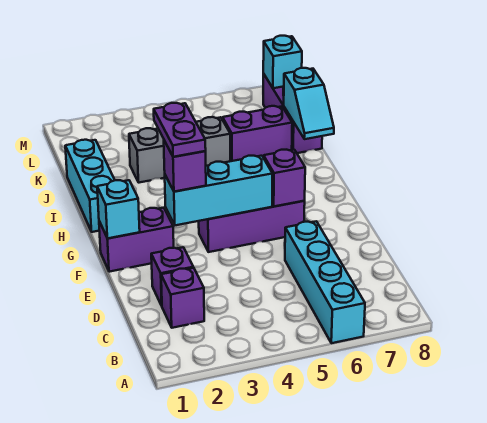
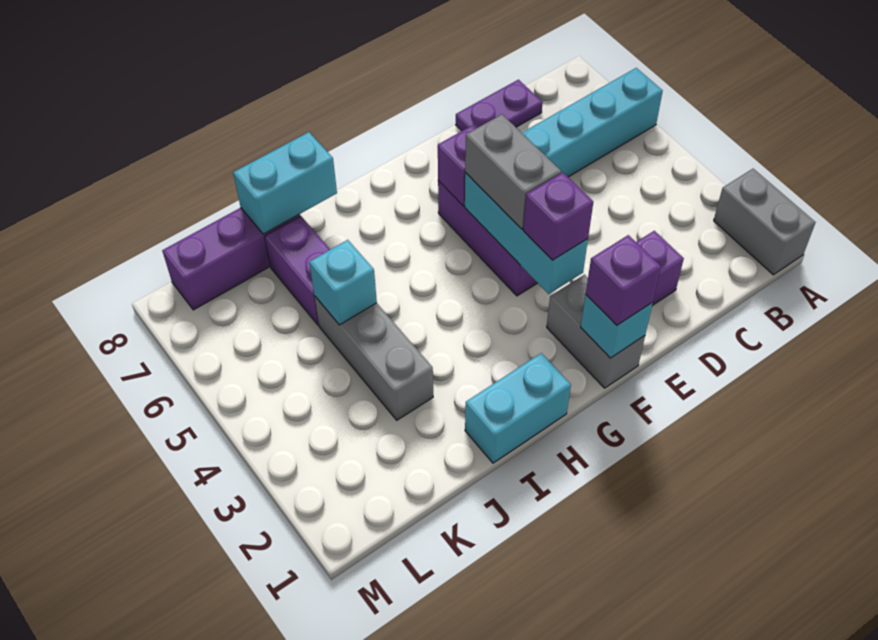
none -> grey 1x2 brick [714,169,816,275]
purple 1x1 brick [161,268,204,328] -> purple 1x1 brick moved to [586,235,661,325]
purple 1x2 brick [99,208,174,272] -> grey 1x2 brick [547,275,645,388]
purple 1x2 plate [154,103,206,157] -> purple 1x2 plate moved to [456,80,543,131]
none -> grey 1x2 brick [465,114,561,229]
cyan 1x3 brick [65,140,115,232] -> cyan 1x2 brick [465,353,571,463]
cyan 1x2 slope [284,68,334,139] -> cyan 1x2 brick [233,132,337,234]
cyan 1x1 brick [263,36,302,88] -> cyan 1x1 brick moved to [309,240,377,325]

